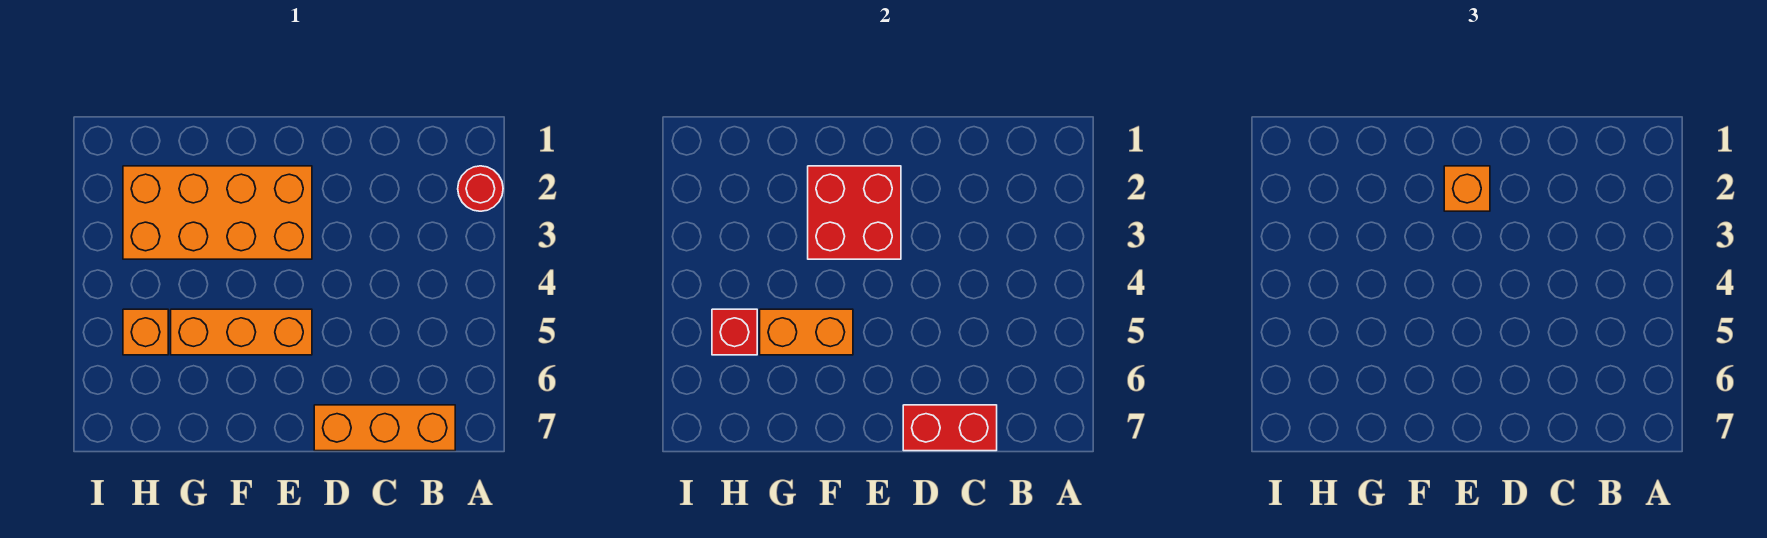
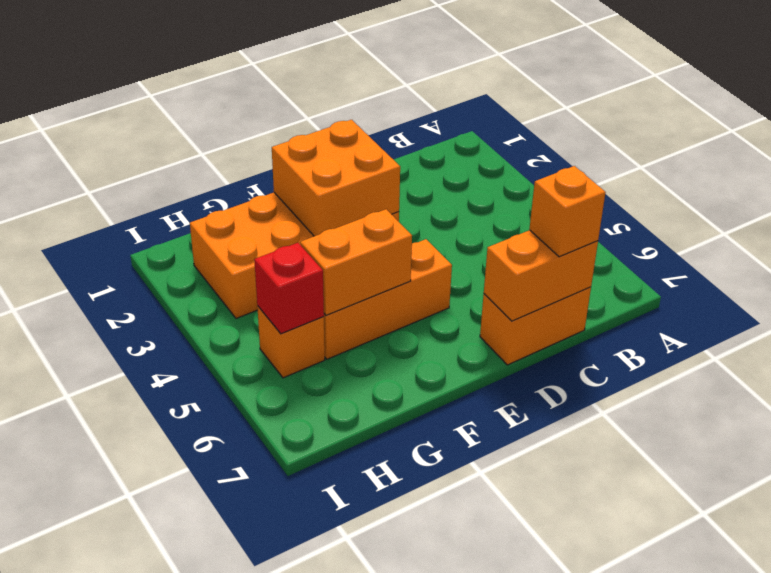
red 1x1 round brick [458,166,503,211] -> none
orange 1x3 brick [314,405,455,451] -> orange 1x2 brick [480,287,591,365]
red 1x2 brick [903,405,997,451] -> orange 1x2 brick [484,230,598,321]
red 2x2 brick [808,166,901,259] -> orange 2x2 brick [272,120,400,236]
orange 1x1 brick [1444,166,1490,211] -> orange 1x1 brick moved to [529,166,606,257]

